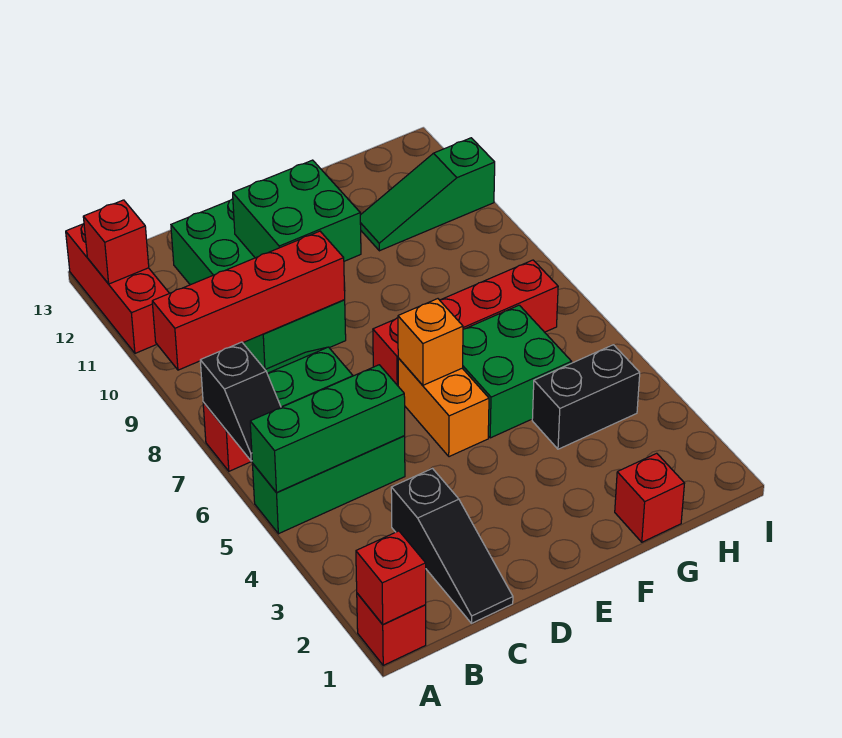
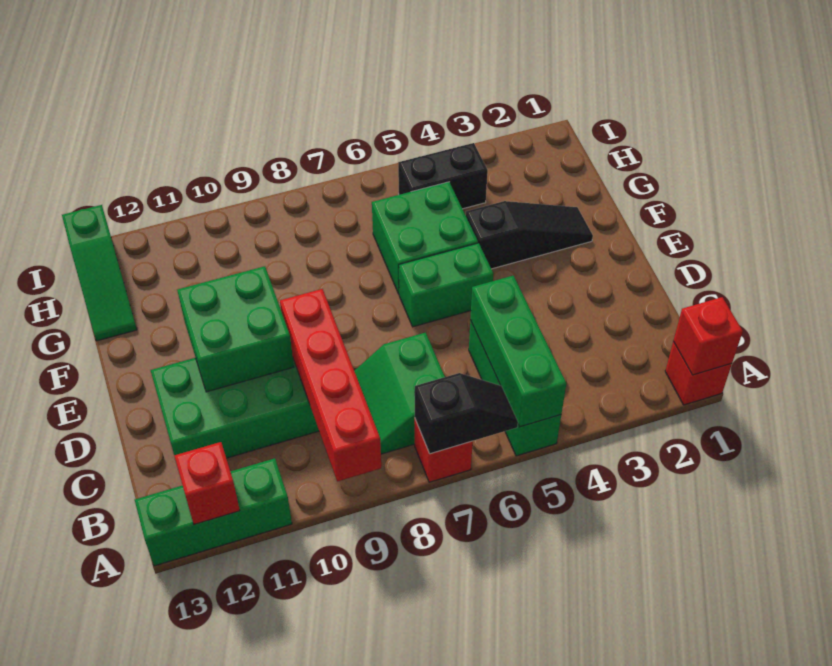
red 1x3 brick [66,224,169,353] -> green 1x3 brick [135,458,292,566]
black 1x3 slope [391,469,513,623] -> black 1x3 slope moved to [466,201,593,269]
orange 1x2 brick [398,358,489,457] -> green 1x2 brick [399,243,493,327]
orange 1x1 brick [398,299,463,385] -> none
red 1x4 brick [373,260,558,386] -> none
red 1x1 brick [615,453,685,542] -> none
black 1x2 brick [532,345,640,449] -> black 1x2 brick turned to [398,143,488,209]
green 1x3 slope [360,138,495,251] -> green 1x3 slope moved to [62,205,137,341]

